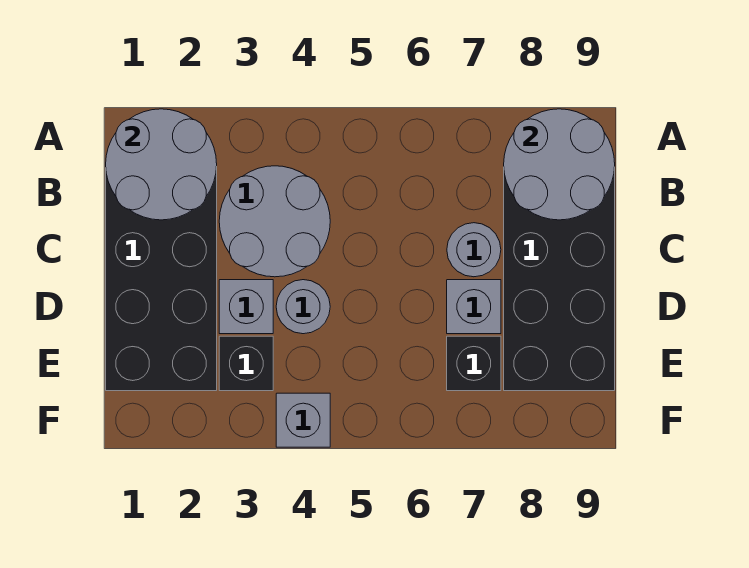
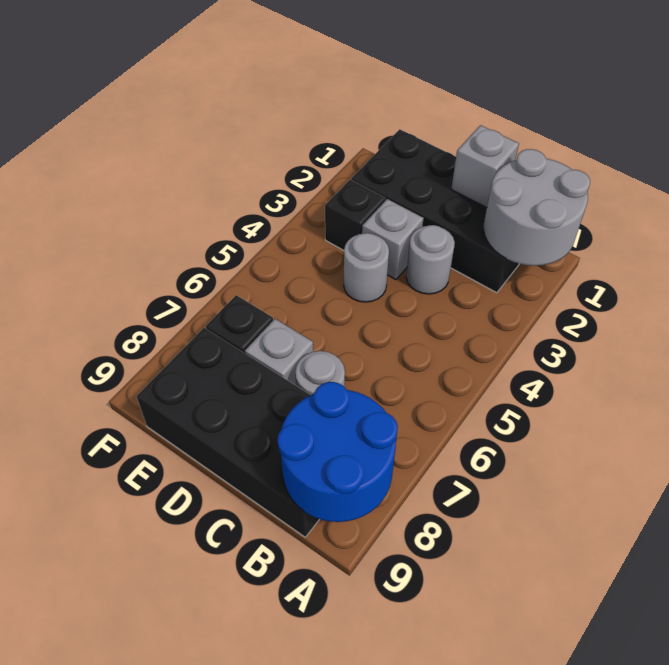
grey 2x2 round brick [504,109,615,220] -> blue 2x2 round brick [277,382,398,522]
grey 2x2 round brick [219,166,330,277] -> grey 1x1 round brick [406,225,455,294]
grey 1x1 brick [276,393,330,447] -> grey 1x1 brick moved to [451,125,519,208]

